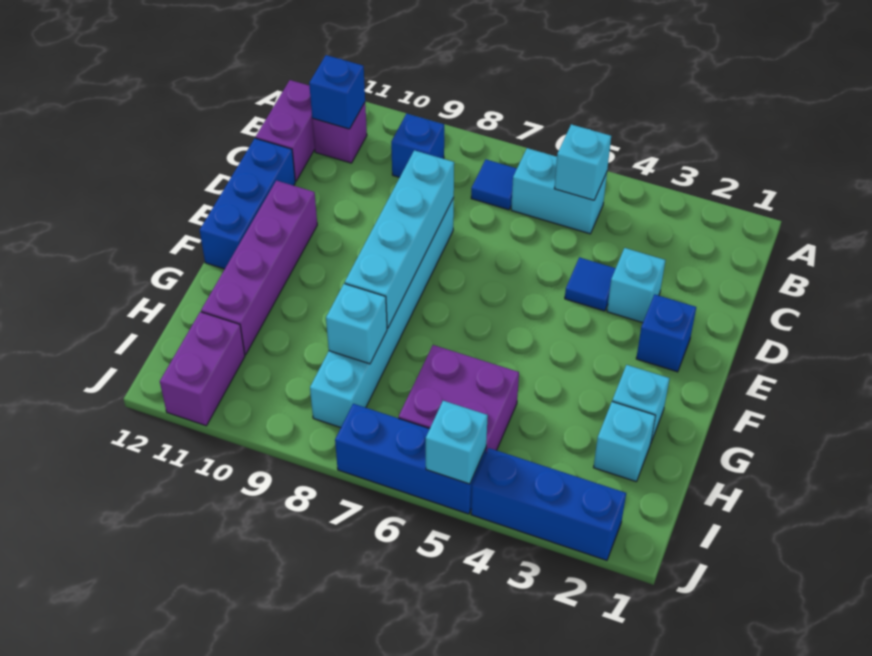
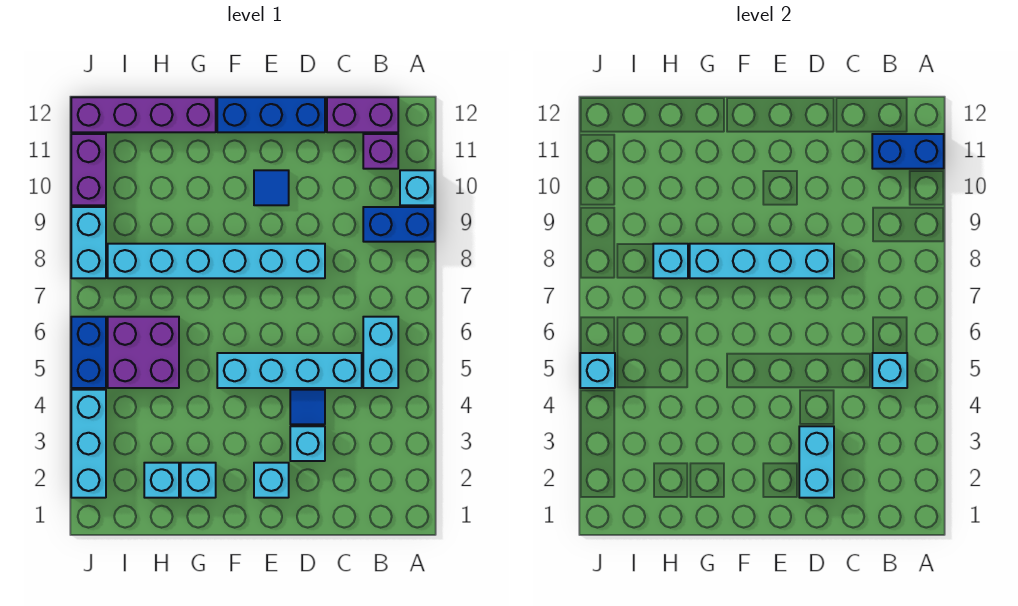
none -> cyan 1x1 brick [400,170,435,205]
blue 1x1 tile [471,160,517,210] -> blue 1x1 tile moved to [254,170,289,205]
blue 1x1 brick [391,113,444,177] -> blue 1x2 brick [363,207,435,242]
blue 1x1 brick [309,55,365,129] -> blue 1x2 brick [872,134,944,169]
none -> cyan 1x4 brick [217,353,362,388]
none -> cyan 1x2 brick [799,426,834,498]
blue 1x1 brick [636,294,696,372] -> cyan 1x1 brick [254,463,289,498]
purple 1x4 brick [201,181,317,355] -> purple 1x4 brick moved to [71,97,216,132]
purple 1x2 brick [160,312,245,426] -> purple 1x2 brick turned to [71,134,106,205]
blue 1x3 brick [471,448,626,560] -> cyan 1x3 brick [71,390,106,498]
blue 1x3 brick [335,404,486,514] -> blue 1x2 brick [71,317,106,388]
none -> cyan 1x2 brick [71,207,106,278]

